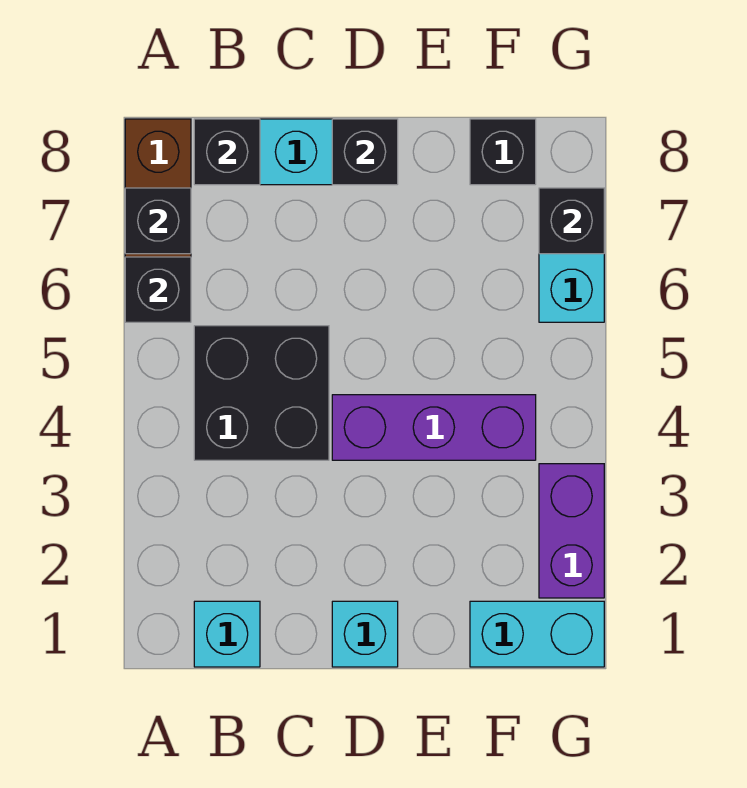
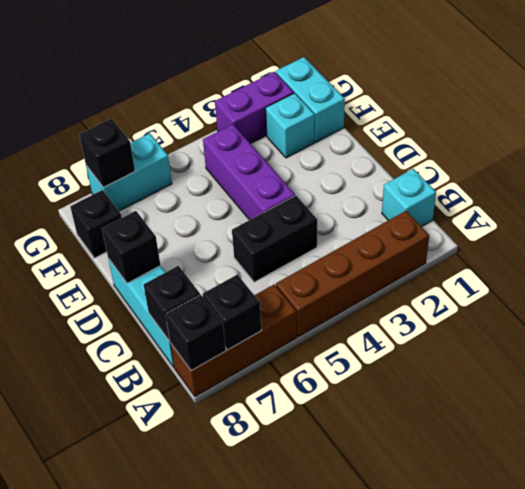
none -> brown 1x4 brick [276,211,429,337]
black 1x1 brick [125,257,191,322] -> black 1x1 brick moved to [166,295,226,371]
black 2x2 brick [194,326,329,460] -> black 1x2 brick [232,196,317,282]
cyan 1x1 brick [332,601,398,667] -> cyan 1x1 brick moved to [266,93,315,158]

